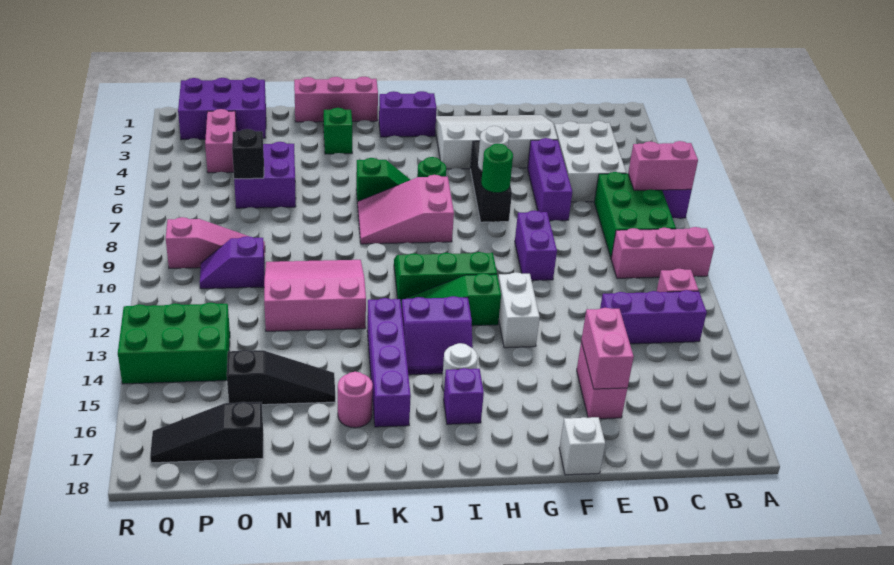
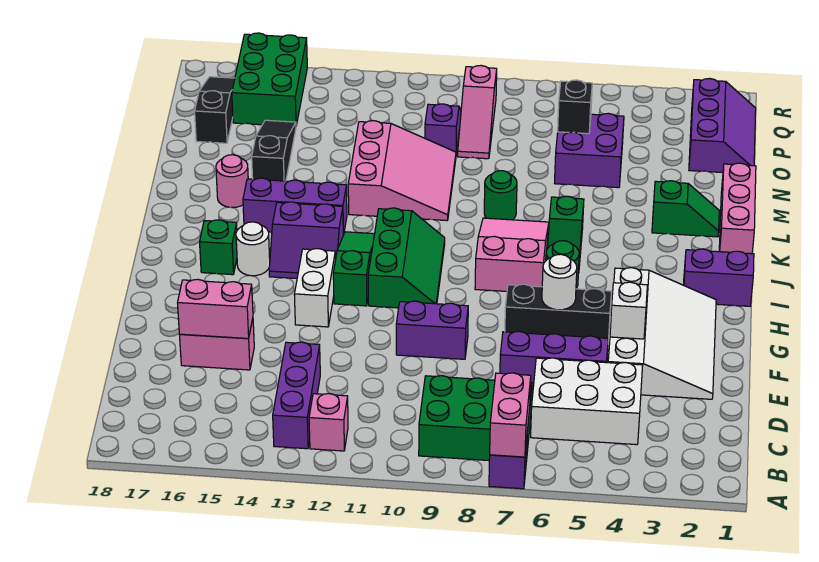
pink 1x3 brick [611,227,714,278] -> none
white 1x1 brick [559,417,605,475] -> white 1x1 brick moved to [610,282,647,339]
green 1x1 round brick [481,144,513,193] -> green 1x1 round brick moved to [484,171,517,220]
white 1x2 brick [498,272,540,348] -> white 1x2 brick turned to [294,249,336,327]
purple 1x2 brick [379,91,437,137] -> purple 1x2 brick turned to [683,249,754,306]
purple 2x2 slope [401,296,473,375] -> purple 2x2 slope turned to [269,202,343,279]
purple 1x1 brick [444,368,484,424] -> green 1x1 brick [200,220,237,275]
purple 1x4 brick [367,298,411,427] -> purple 1x3 brick [243,178,347,235]
black 1x3 slope [227,350,335,405] -> black 1x3 slope turned to [252,120,296,181]
purple 2x3 brick [178,77,266,140] -> purple 2x3 slope [689,79,756,173]
pink 1x2 brick [205,109,237,173] -> none
green 2x3 brick [118,303,230,384] -> green 2x3 brick moved to [232,33,307,125]

